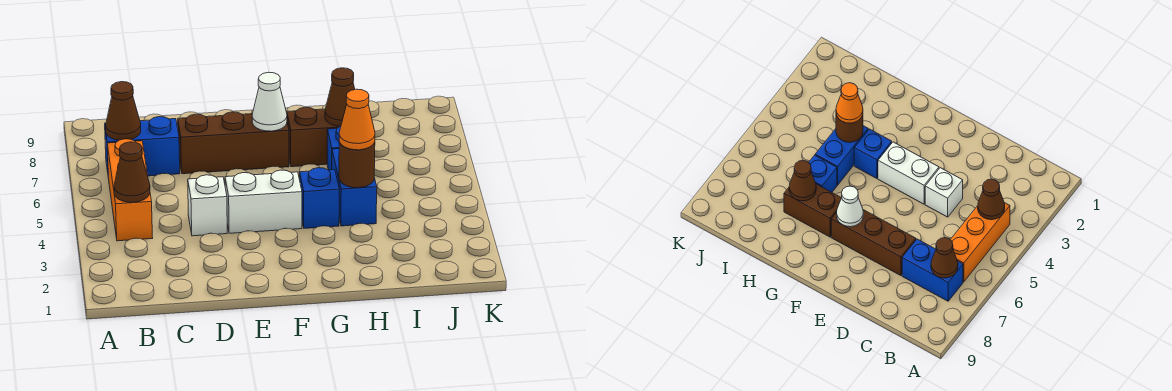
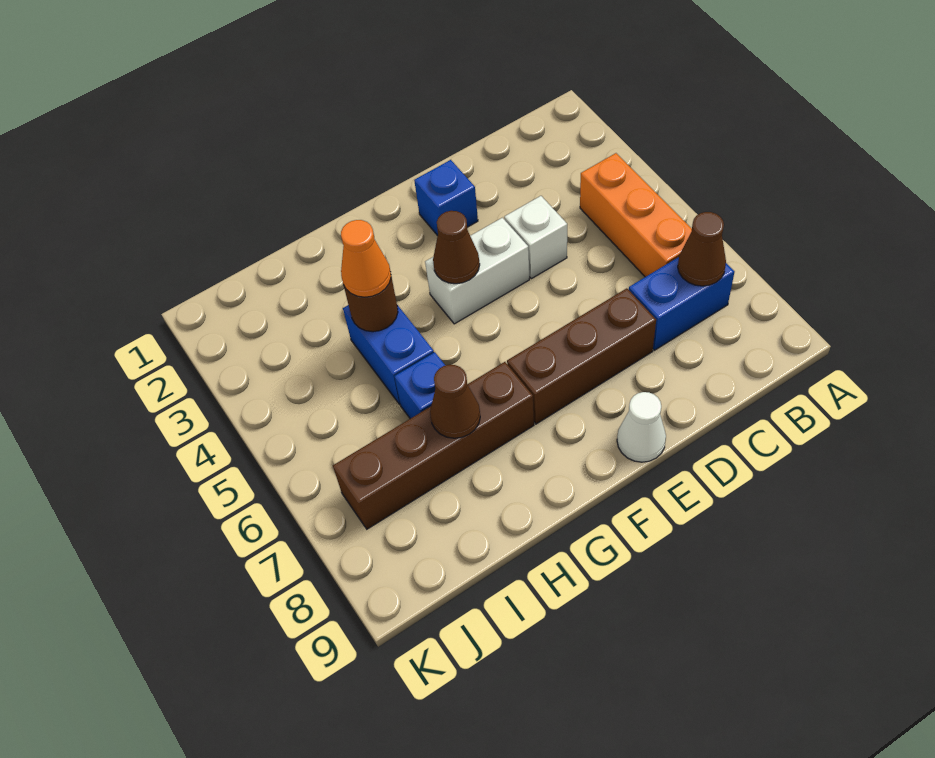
brown 1x1 cone [114,142,150,202] -> brown 1x1 cone moved to [433,211,480,284]
white 1x1 cone [252,72,287,131] -> white 1x1 cone moved to [617,392,666,462]
blue 1x1 brick [300,168,339,228] -> blue 1x1 brick moved to [414,160,478,236]
brown 1x2 brick [287,107,340,167] -> brown 1x4 brick [333,362,534,529]

